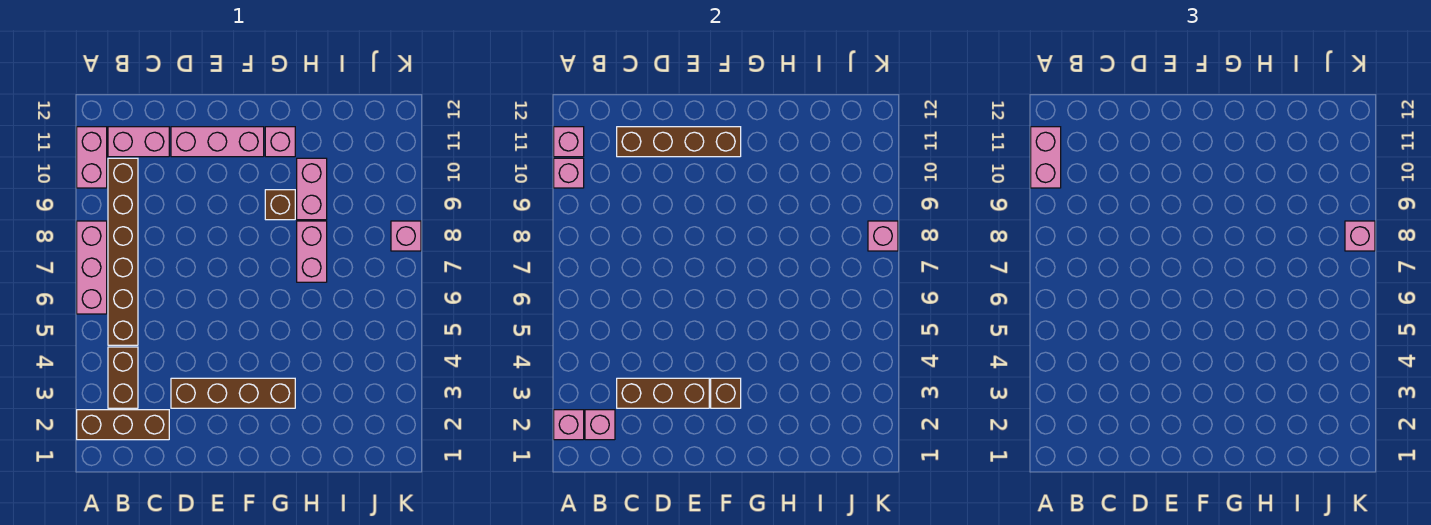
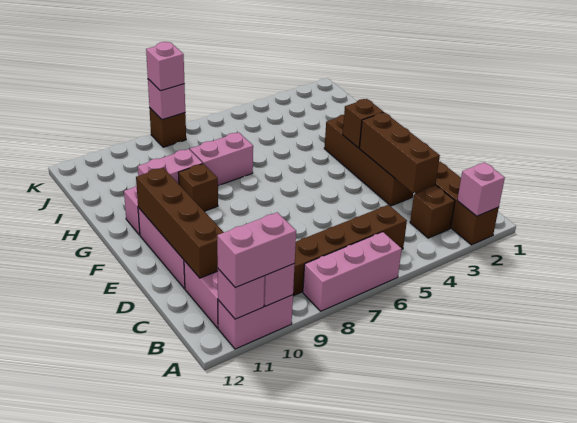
pink 1x1 brick [585,410,615,440] -> none
brown 1x2 brick [108,347,138,408] -> brown 1x1 brick [410,186,455,238]
pink 1x1 brick [391,221,421,251] -> brown 1x1 brick [149,108,186,147]

